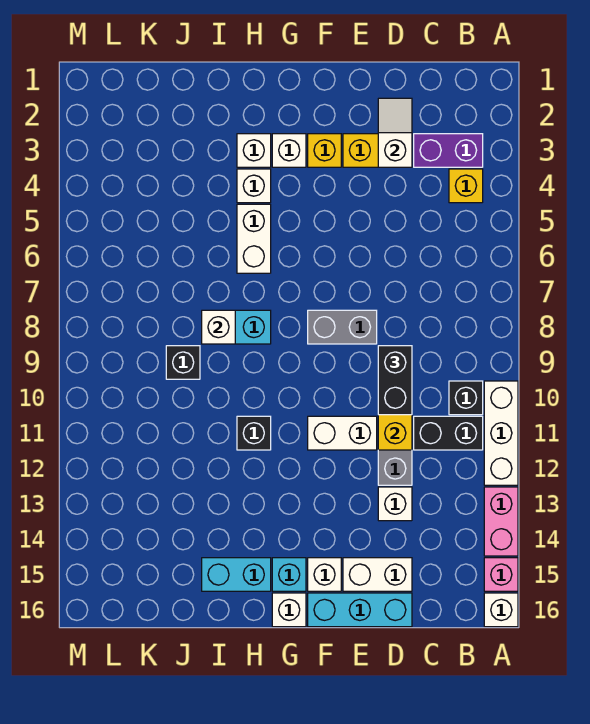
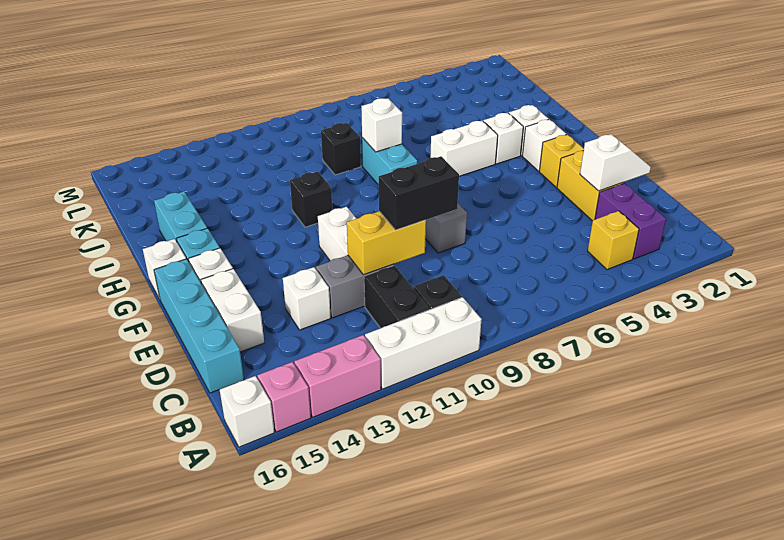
cyan 1x3 brick [308,593,412,627] -> cyan 1x4 brick [154,259,244,393]

